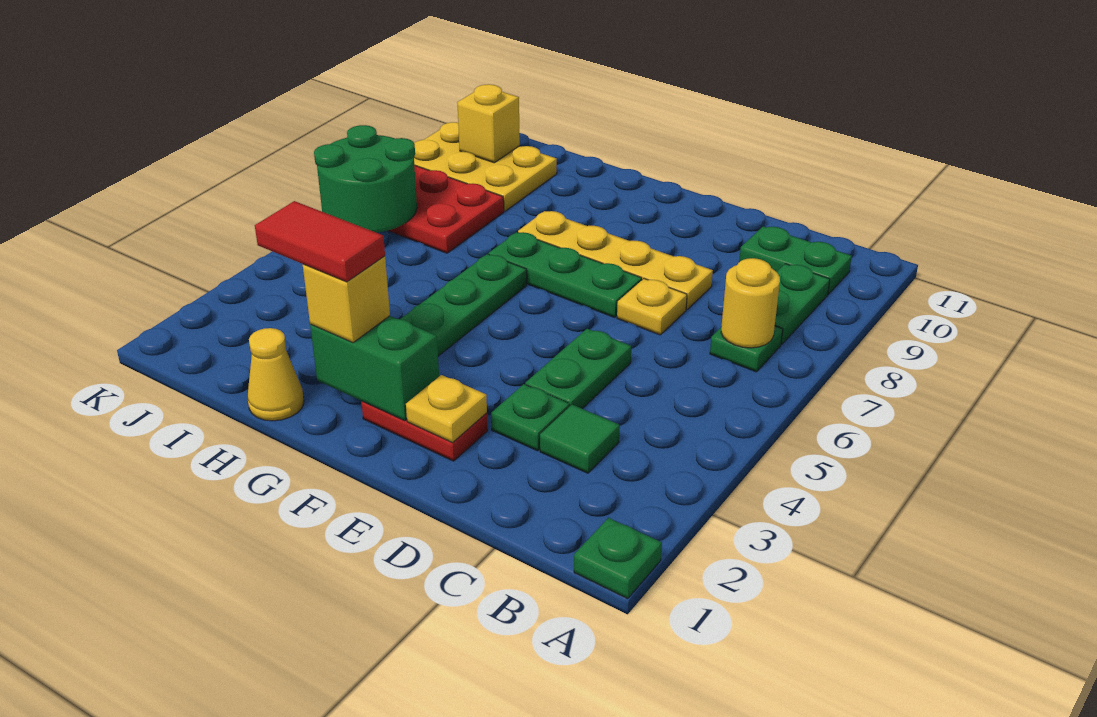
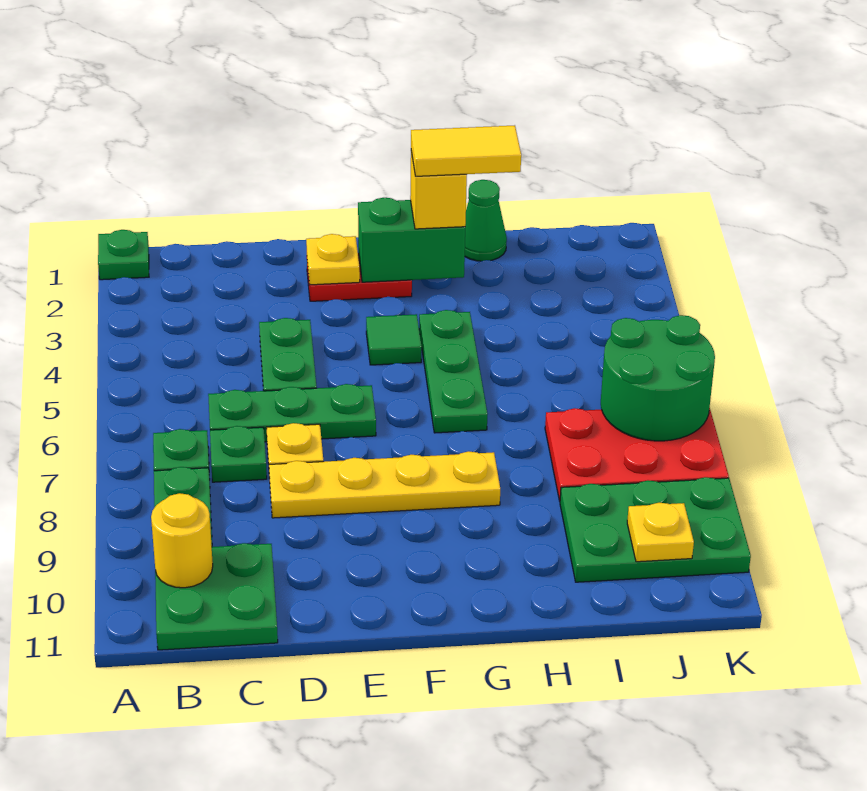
yellow 1x1 round brick [721,258,780,348] -> yellow 1x1 round brick moved to [151,493,213,588]
green 1x2 plate [739,227,852,294] -> green 2x2 plate [155,543,278,650]
green 1x1 tile [540,405,620,473] -> green 1x1 tile moved to [366,314,422,365]
green 1x1 plate [491,384,570,451] -> green 1x1 plate moved to [210,426,267,482]
green 1x3 plate [488,232,642,317] -> green 1x3 plate moved to [208,384,376,442]
red 1x2 tile [255,201,385,282] -> yellow 1x2 tile [411,125,521,176]
yellow 1x1 cone [248,328,304,421] -> green 1x1 cone [465,180,507,261]
yellow 2x3 plate [414,122,557,211] -> green 2x3 plate [560,477,751,582]
yellow 1x1 brick [457,84,520,163] -> yellow 1x1 plate [627,502,694,562]

